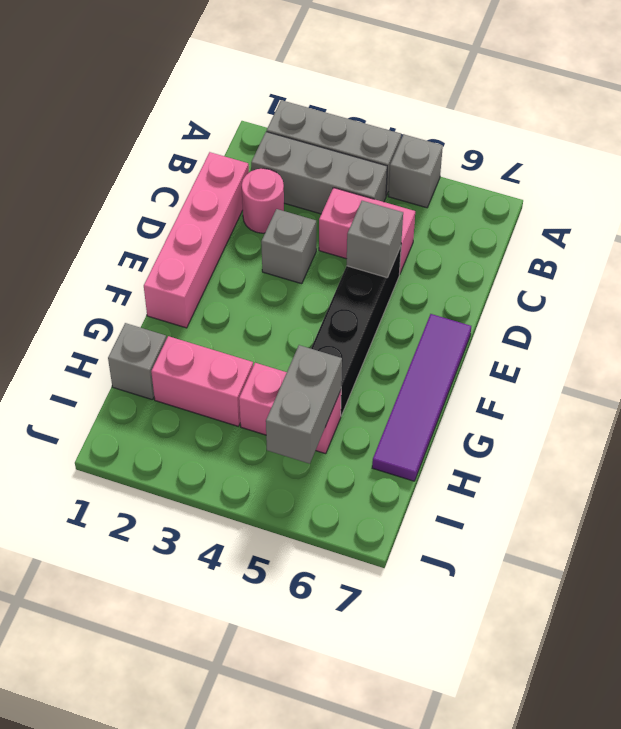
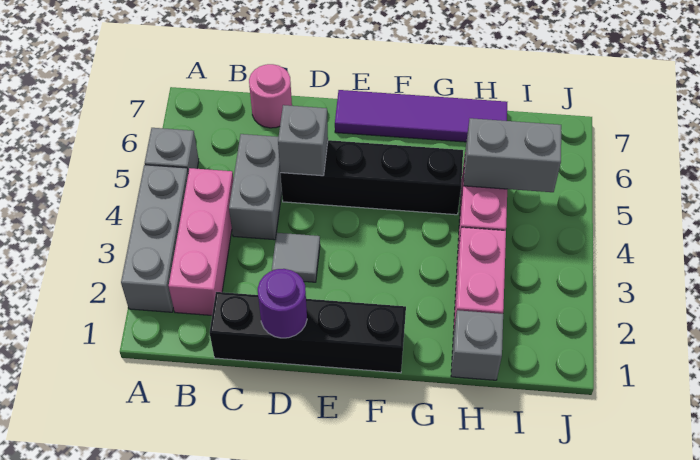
grey 1x3 brick [251,132,387,214] -> pink 1x3 brick [169,168,233,315]
pink 1x4 brick [144,152,249,328] -> black 1x4 brick [210,292,406,373]
pink 1x1 round brick [242,168,284,233] -> pink 1x1 round brick moved to [249,64,292,128]
pink 1x2 brick [319,188,415,274] -> grey 1x2 brick [229,134,282,240]
none -> purple 1x1 round brick [258,269,307,338]
grey 1x1 brick [261,209,316,284] -> grey 1x1 tile [272,233,320,282]

